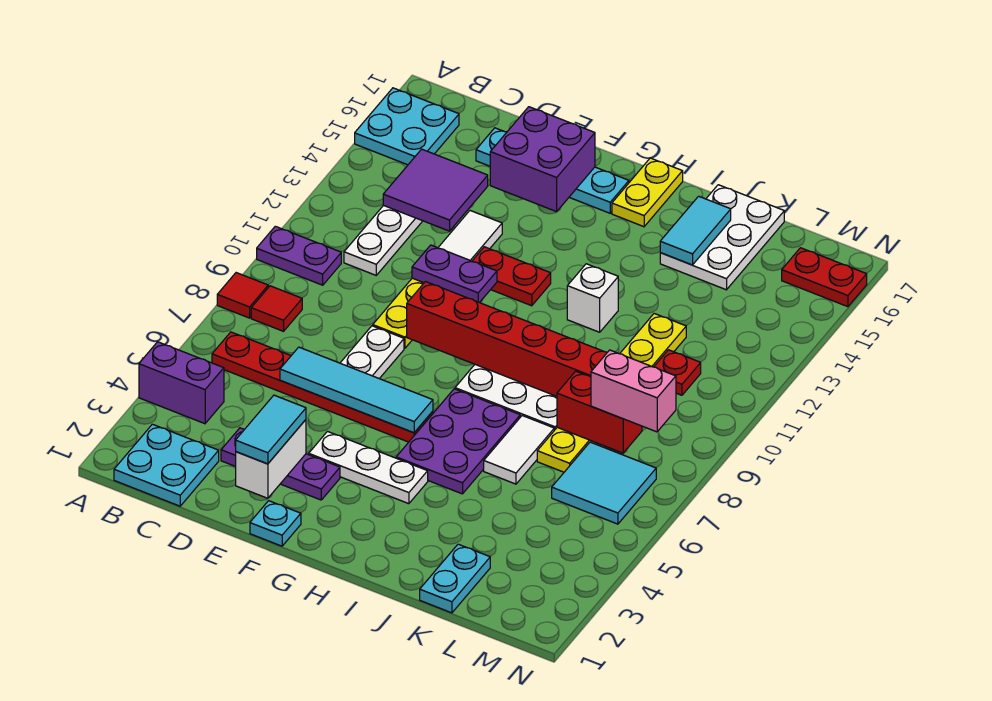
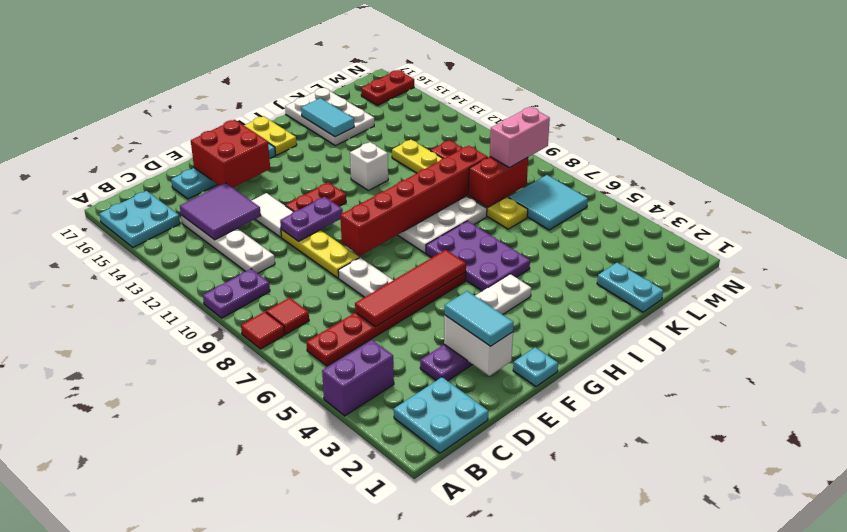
cyan 1x4 tile [280,347,433,433] -> red 1x4 tile [355,250,466,327]
purple 2x2 brick [490,107,595,212] -> red 2x2 brick [191,120,270,188]
white 1x2 tile [484,416,554,484] -> none

